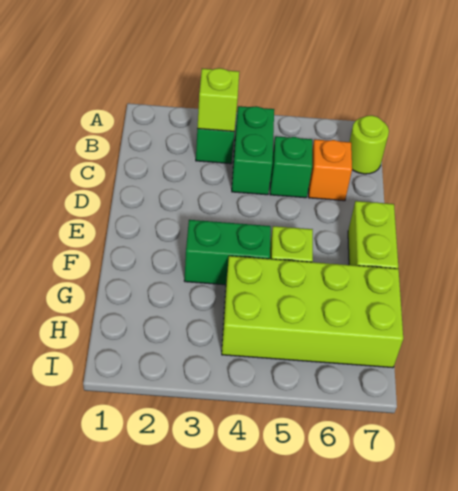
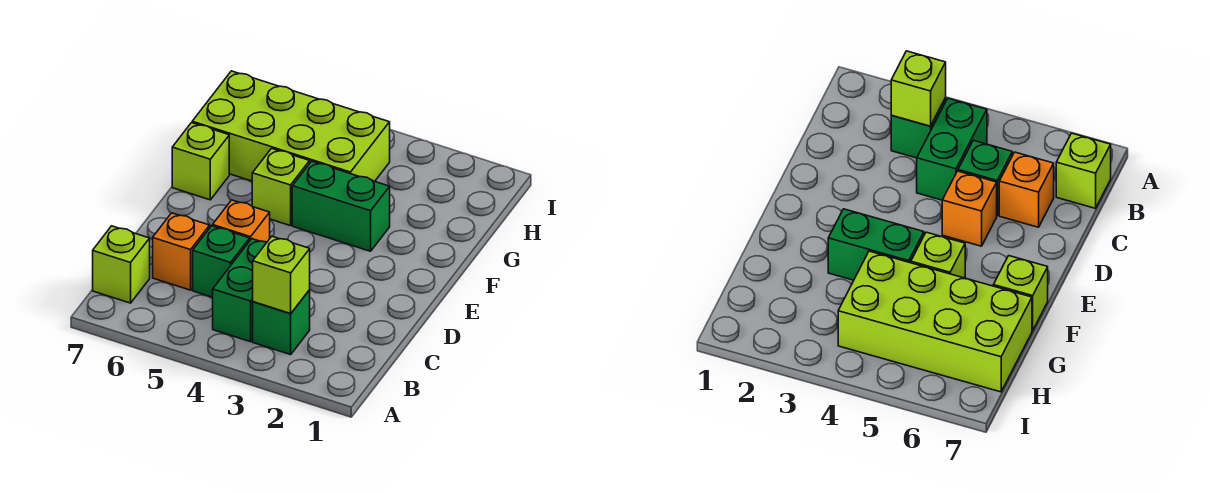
lime 1x1 round brick [349,115,389,174] -> lime 1x1 brick [93,226,150,303]
none -> orange 1x1 brick [213,200,270,242]
lime 1x2 brick [348,201,398,269] -> lime 1x1 brick [172,123,229,200]

